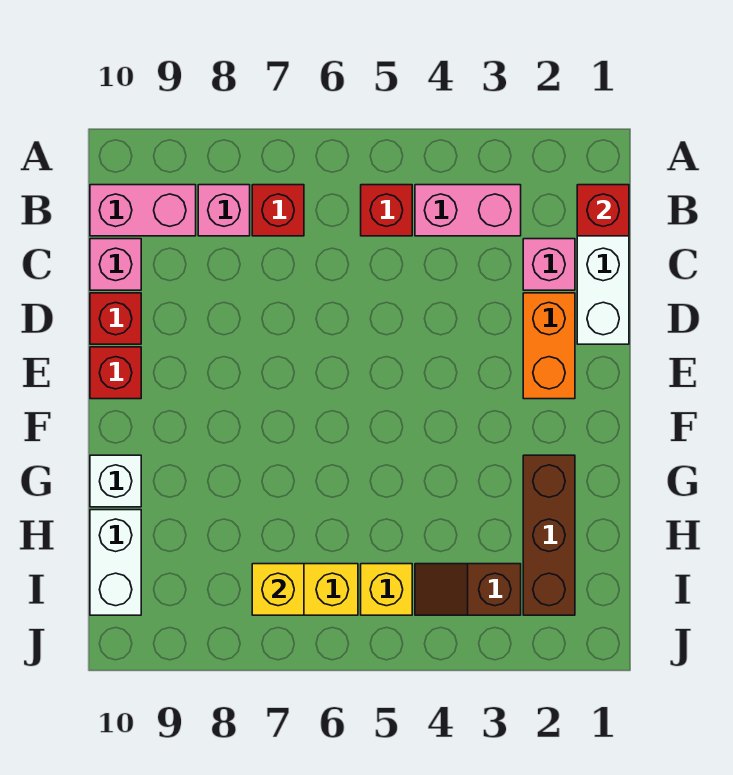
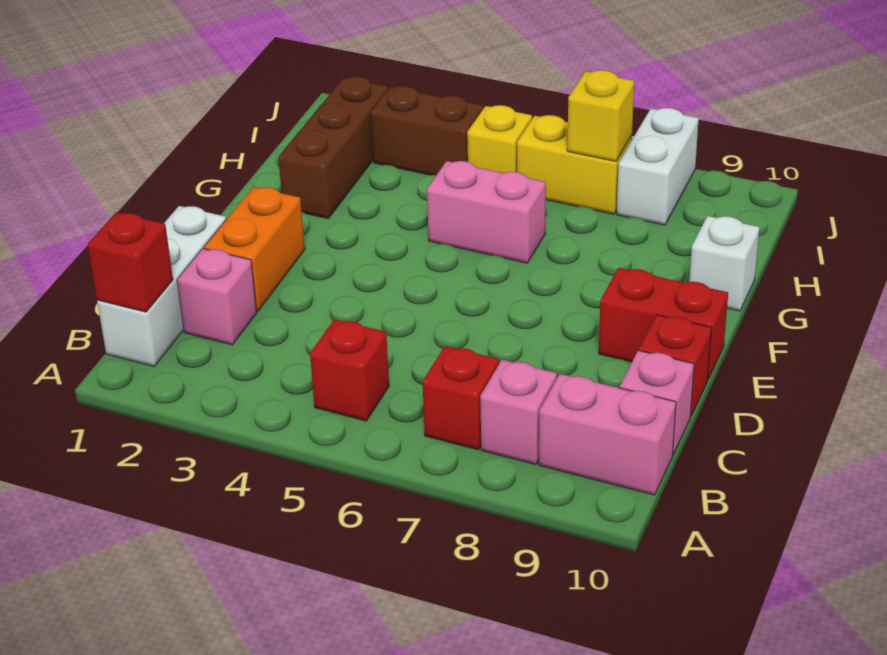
pink 1x2 brick [415,185,521,236] -> pink 1x2 brick moved to [427,161,546,263]
red 1x1 brick [90,347,141,399] -> red 1x2 brick [599,268,728,379]
white 1x2 brick [90,510,141,615] -> white 1x2 brick moved to [617,108,699,225]
brown 1x2 slope [415,564,521,615] -> brown 1x2 brick [371,86,483,175]

